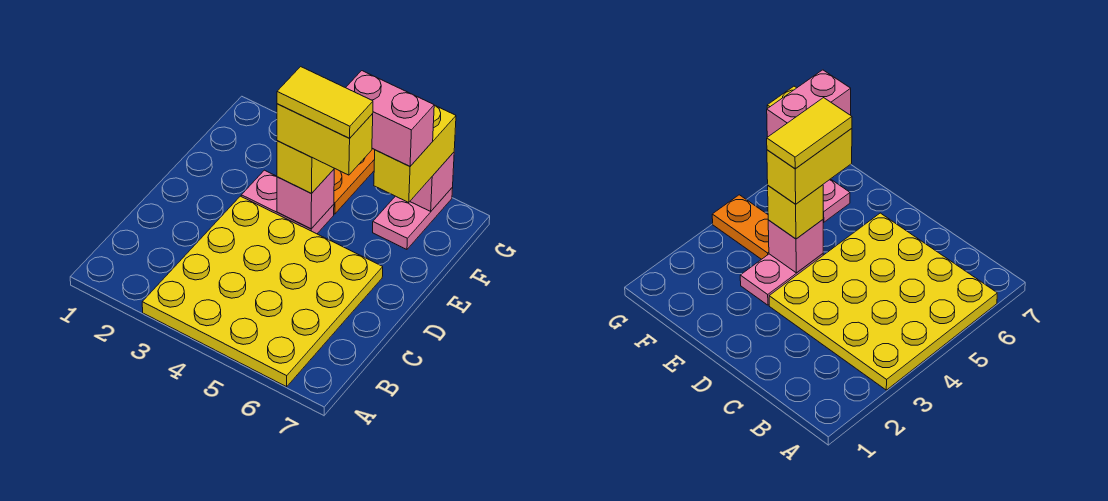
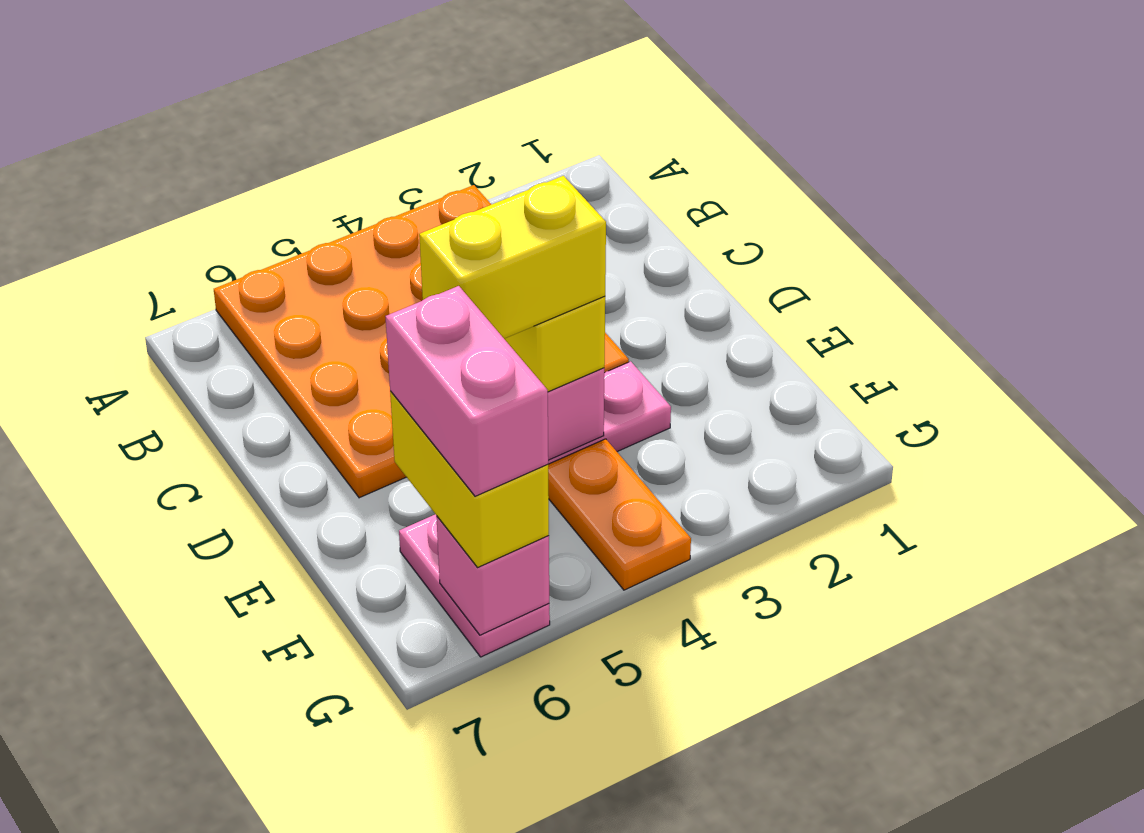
yellow 4x4 plate [142,196,383,387] -> orange 4x4 plate [214,185,629,498]
yellow 1x2 tile [277,67,373,138] -> none
pink 1x2 brick [346,71,434,166] -> pink 1x2 brick turned to [385,286,548,496]

